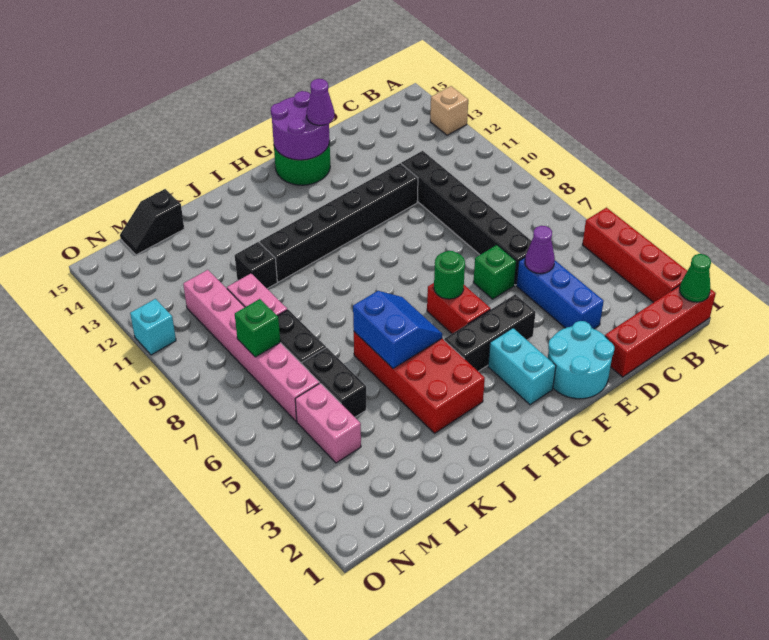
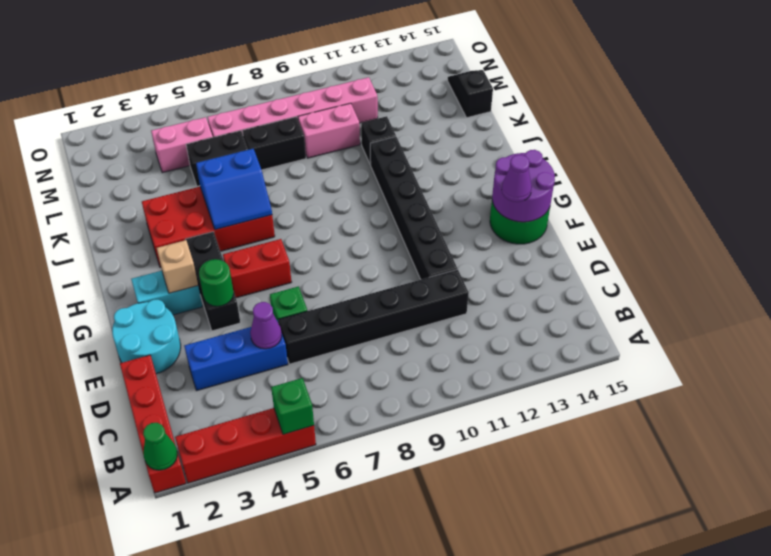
tan 1x1 brick [430,86,468,135] -> tan 1x1 brick moved to [157,240,198,293]
green 1x1 round brick [434,251,465,299] -> green 1x1 round brick moved to [199,259,234,306]
green 1x1 brick [235,299,280,357] -> green 1x1 brick moved to [271,378,314,434]
cyan 1x1 brick [130,299,176,355] -> none

